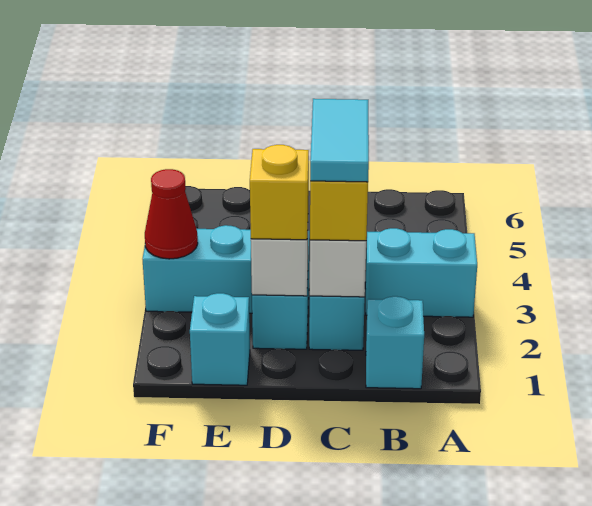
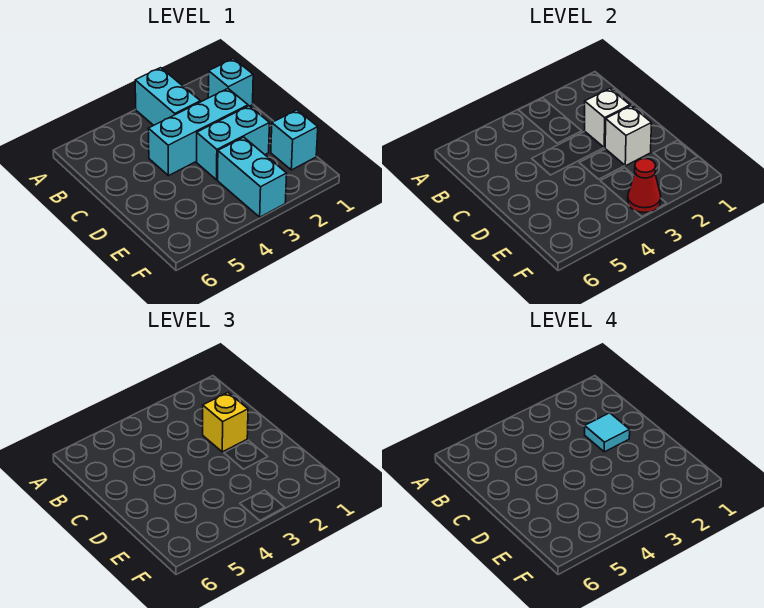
cyan 1x2 tile [310,99,369,182] -> cyan 1x1 tile [585,413,630,452]
yellow 1x1 brick [250,145,309,240] -> none

